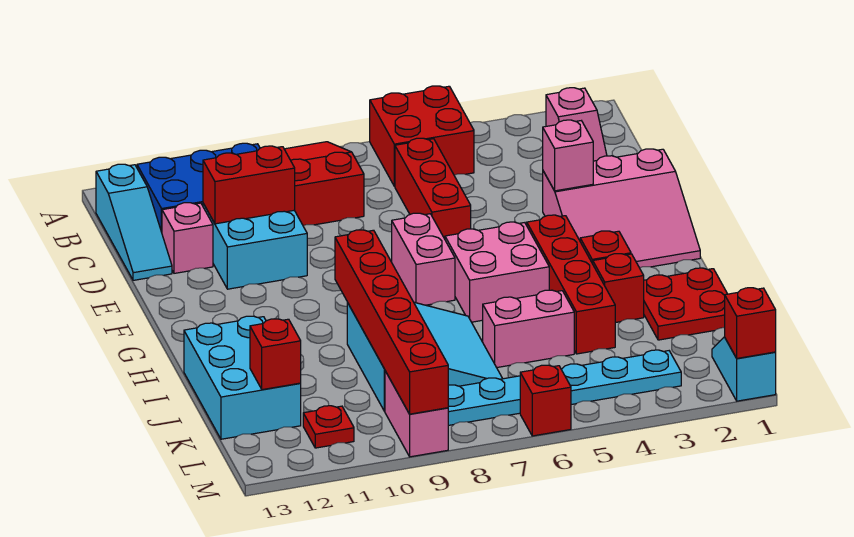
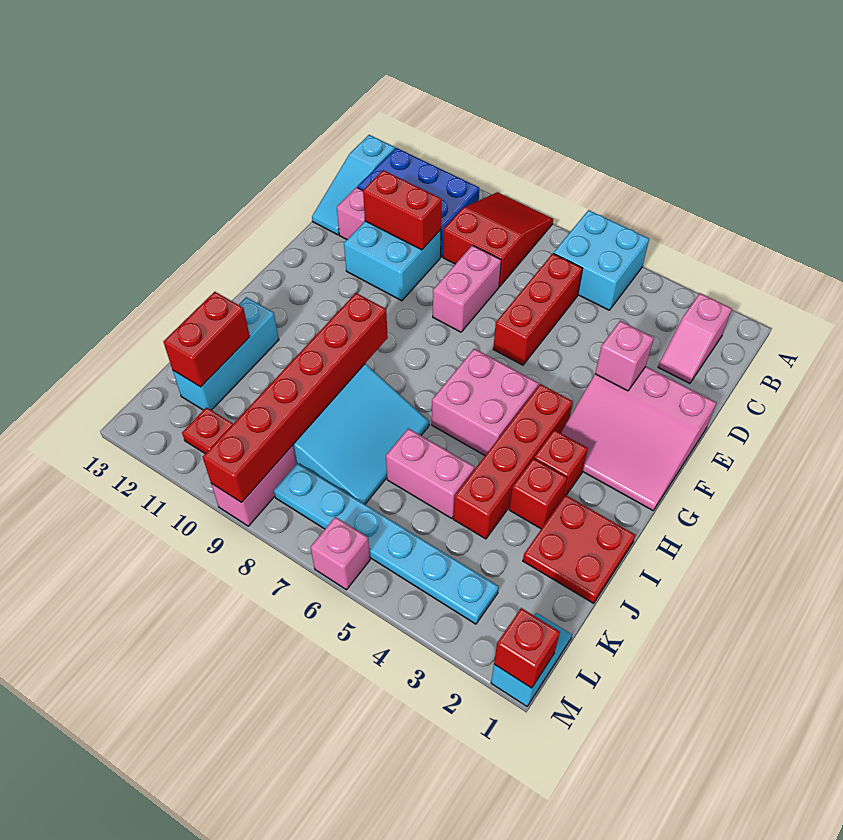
red 2x2 brick [370,86,474,186] -> cyan 2x2 brick [553,210,649,310]
pink 1x2 brick [392,213,455,305] -> pink 1x2 brick moved to [433,245,501,332]
cyan 2x3 brick [184,316,301,439] -> cyan 1x3 brick [173,297,279,410]
red 1x1 brick [250,319,301,390] -> red 1x2 brick [163,292,250,387]
red 1x1 brick [520,365,571,436] -> pink 1x1 brick [311,517,370,590]

